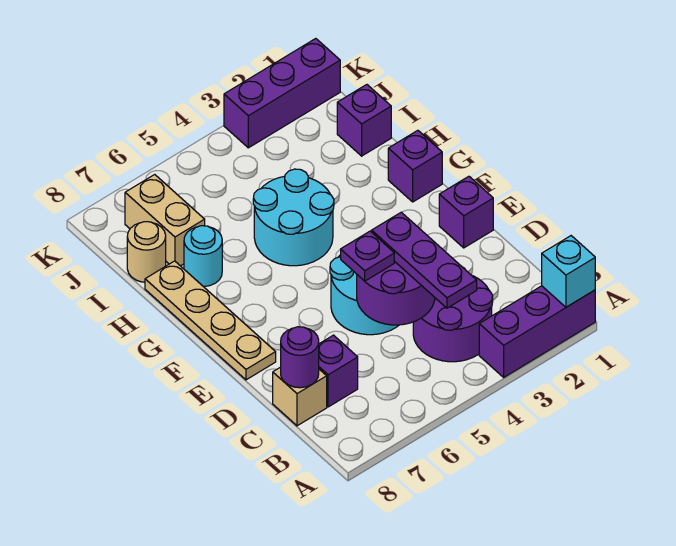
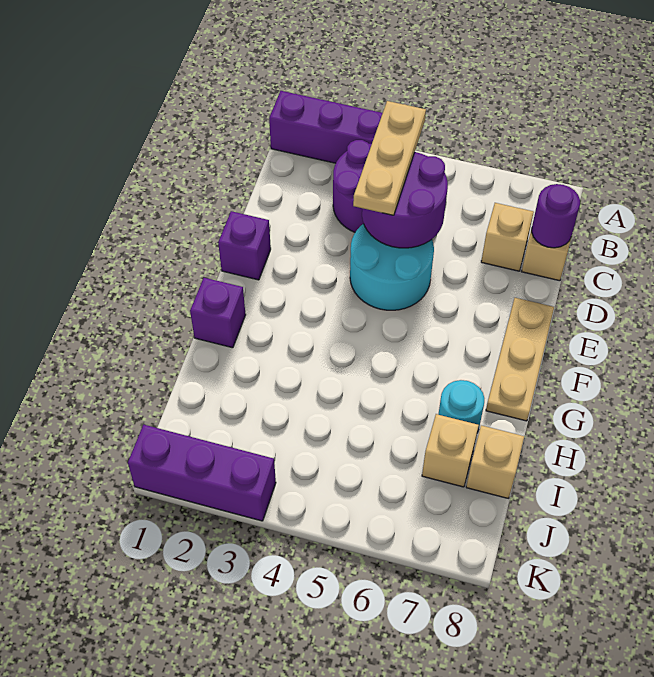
cyan 1x1 brick [542,236,595,307] -> none
purple 1x3 plate [372,212,477,308] -> tan 1x3 plate [353,101,426,215]
purple 1x1 brick [319,335,358,407] -> tan 1x1 brick [481,203,534,271]
purple 1x1 plate [341,231,394,281] -> none
tan 1x4 plate [145,261,276,380] -> tan 1x3 plate [486,298,554,421]
cyan 2x2 round brick [253,169,334,266] -> none
purple 1x1 brick [337,85,391,156] -> none
tan 1x2 brick [125,175,205,266] -> tan 1x1 brick [422,414,479,487]
tan 1x1 round brick [127,222,166,282] -> tan 1x1 brick [466,425,524,499]

